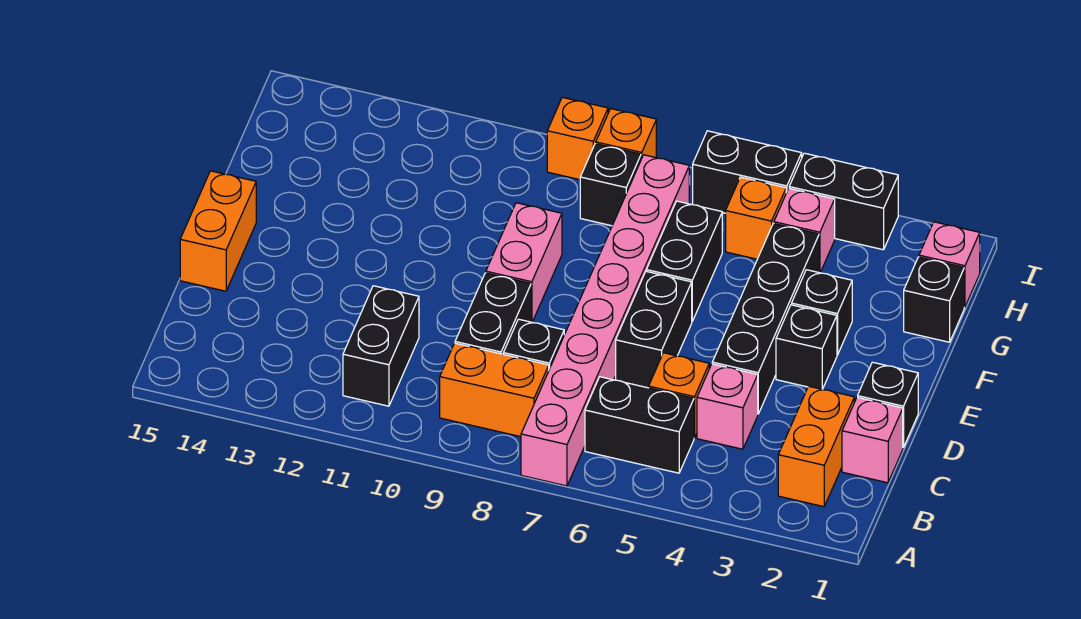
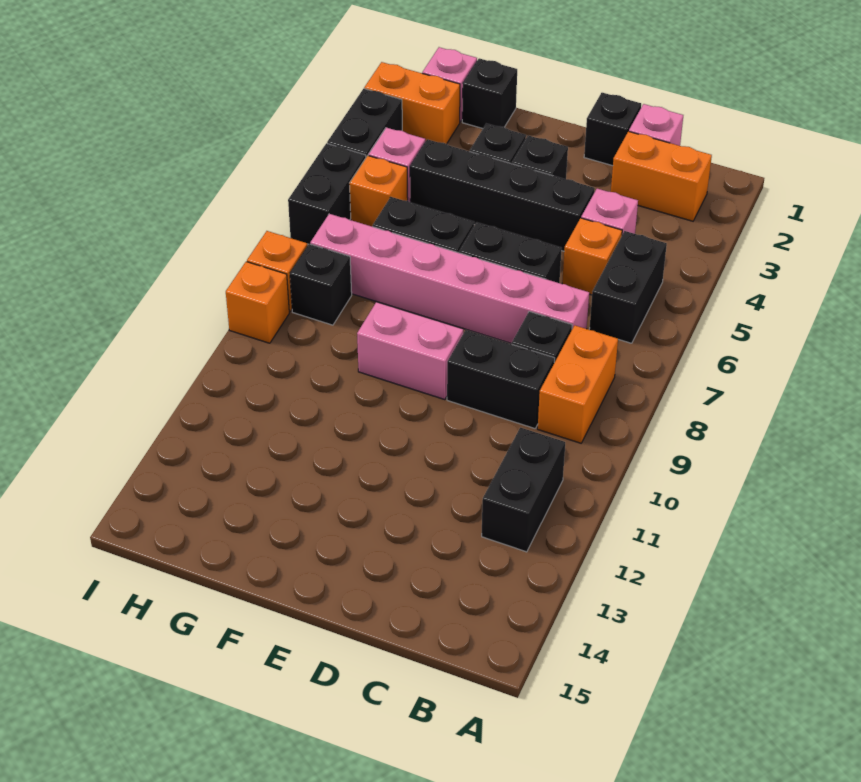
pink 1x8 brick [521,155,689,486] -> pink 1x6 brick [310,214,589,344]
black 1x2 brick [343,286,419,406] -> black 1x2 brick turned to [482,428,565,552]
orange 1x2 brick [180,171,256,291] -> orange 1x2 brick moved to [364,62,460,144]

